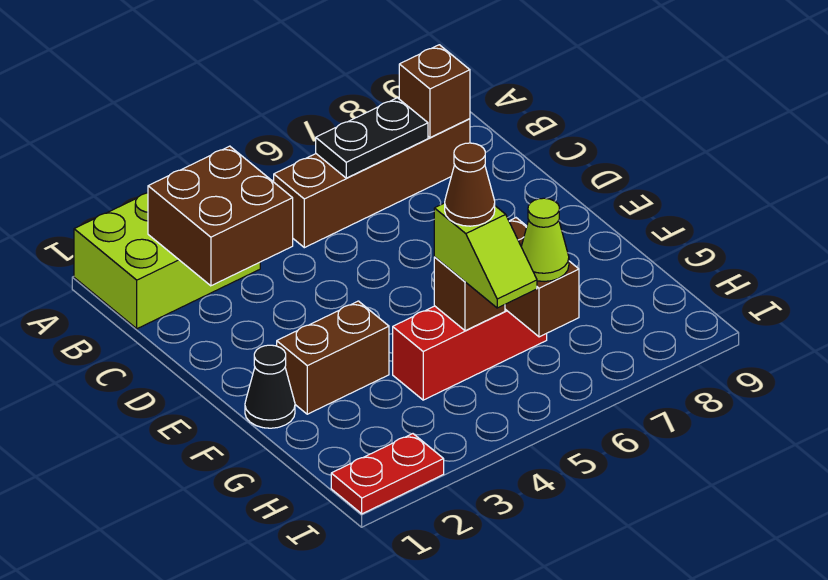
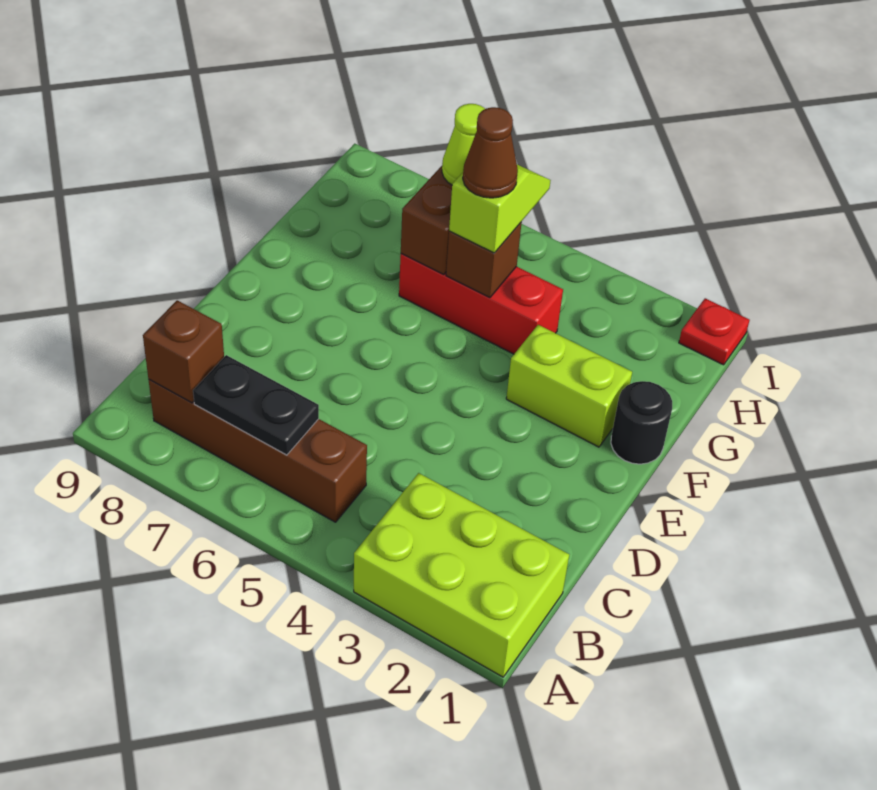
brown 2x2 brick [148,146,293,286] -> none
black 1x1 cone [245,345,295,428] -> black 1x1 round brick [611,381,672,464]
brown 1x2 brick [277,301,389,414] -> lime 1x2 brick [506,325,632,447]
red 1x2 plate [331,434,444,514] -> red 1x1 plate [679,298,750,365]

